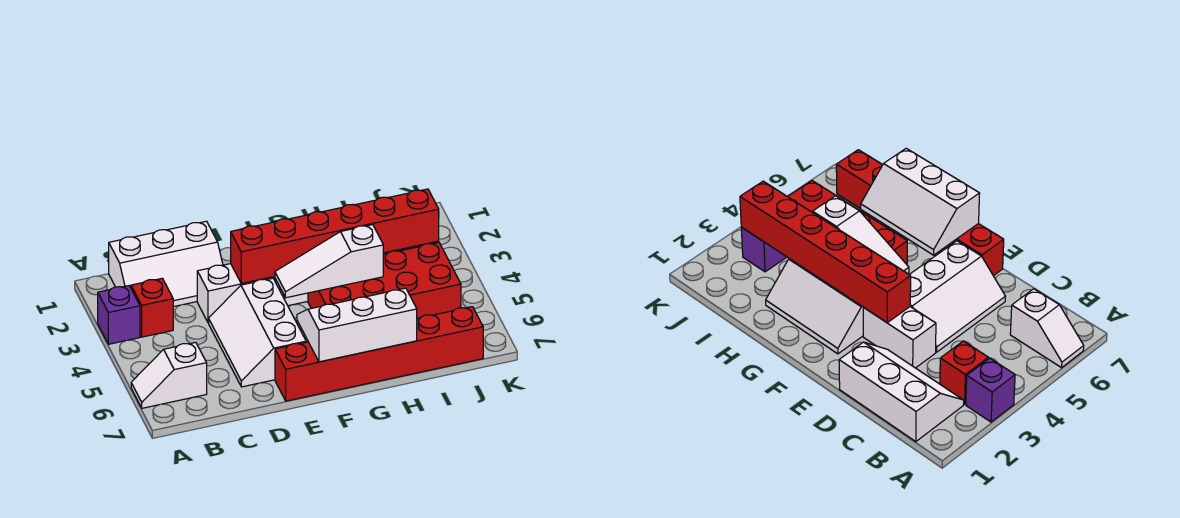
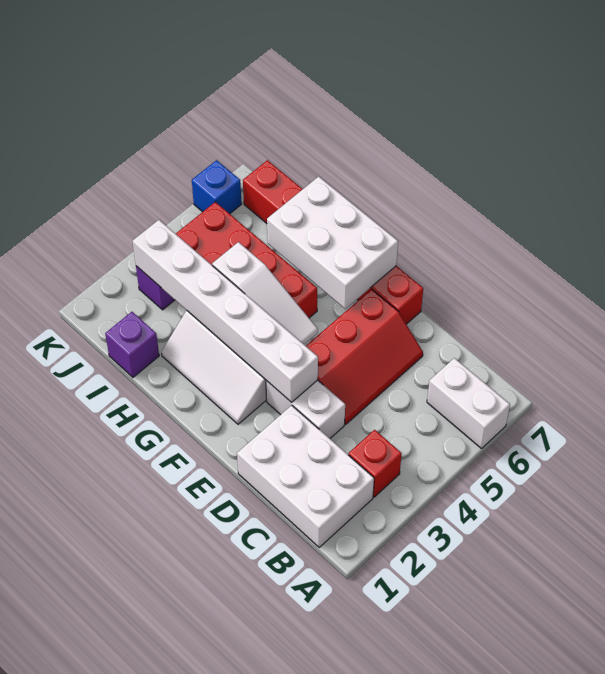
purple 1x1 brick [98,286,140,344] -> purple 1x1 brick moved to [105,312,159,377]
white 1x2 slope [131,342,207,408] -> white 1x2 brick [427,358,510,448]
white 2x3 slope [109,221,223,307] -> white 2x3 brick [237,405,374,547]
white 2x3 slope [209,278,306,387] -> red 2x3 slope [306,289,423,424]
red 1x6 brick [230,189,439,284] -> white 1x6 brick [132,220,318,402]
white 2x3 slope [297,288,417,362] -> white 2x3 brick [267,176,398,309]
none -> blue 1x1 brick [192,160,241,214]

